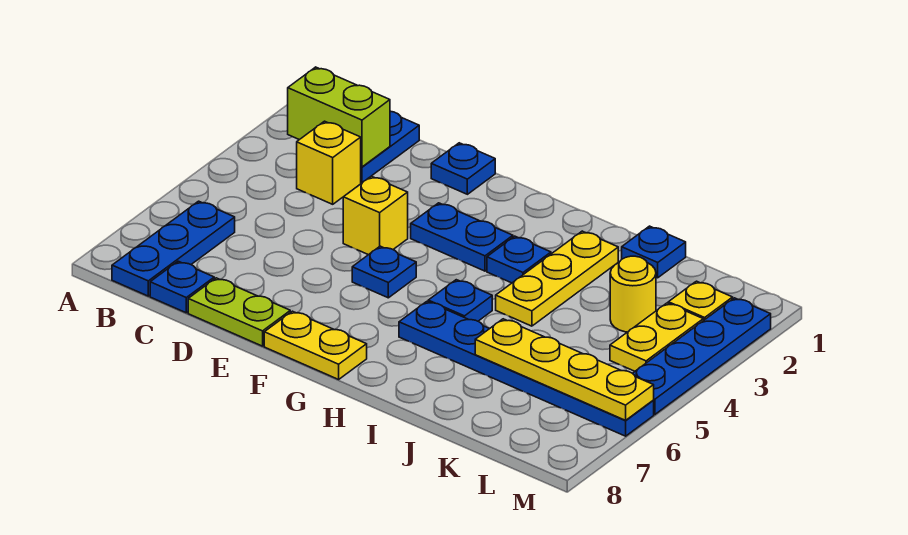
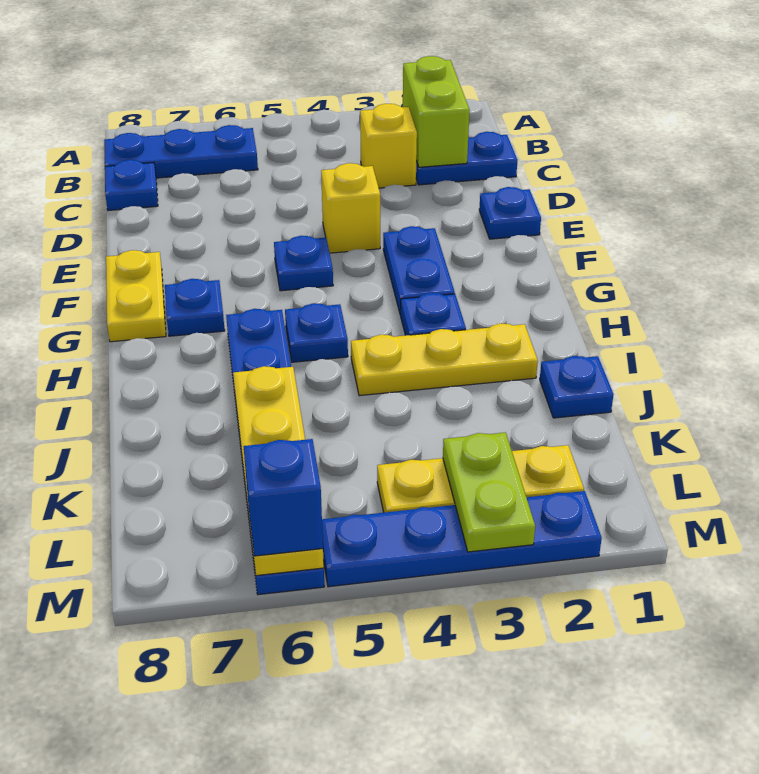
lime 1x2 plate [188,278,290,346] -> lime 1x2 plate moved to [443,432,535,552]
none -> blue 1x1 plate [165,279,225,336]
yellow 1x1 round brick [610,256,656,332] -> none
none -> blue 1x1 brick [243,439,323,556]

